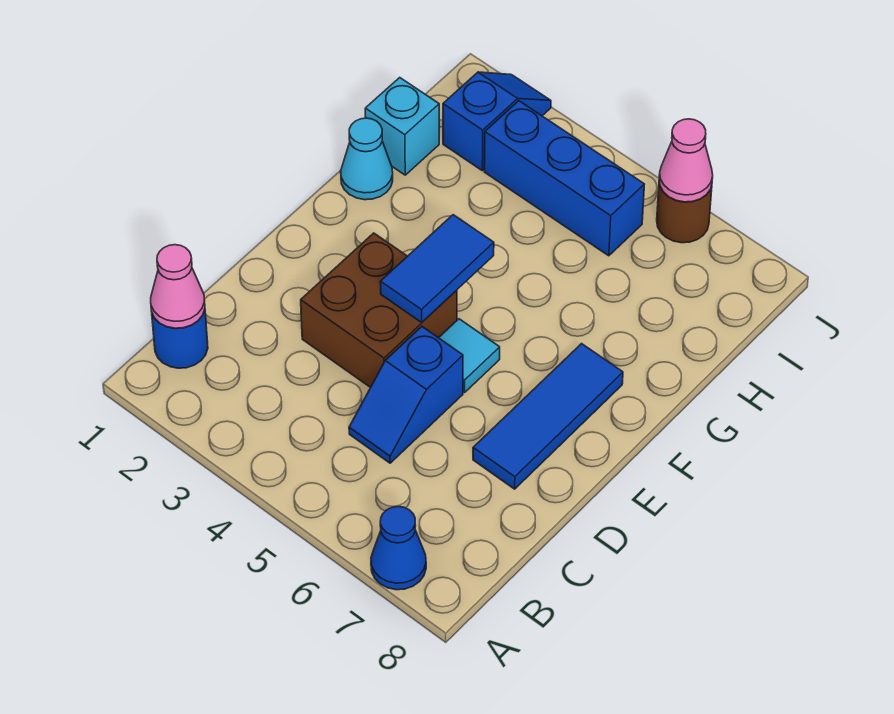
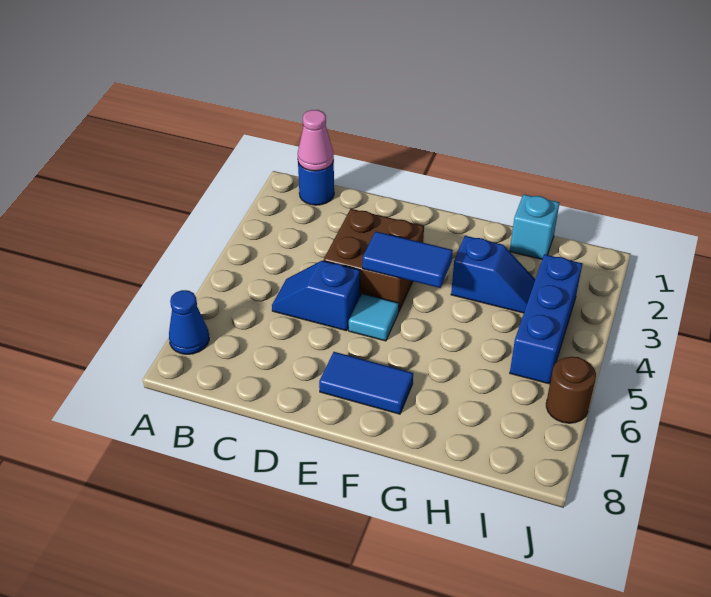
blue 1x3 tile [473,344,623,489] -> blue 1x2 tile [319,352,413,414]
cyan 1x1 cone [341,118,393,200] -> none
blue 1x2 slope [443,72,551,171] -> blue 1x2 slope moved to [451,236,535,313]
pink 1x1 cone [659,119,713,202] -> none

